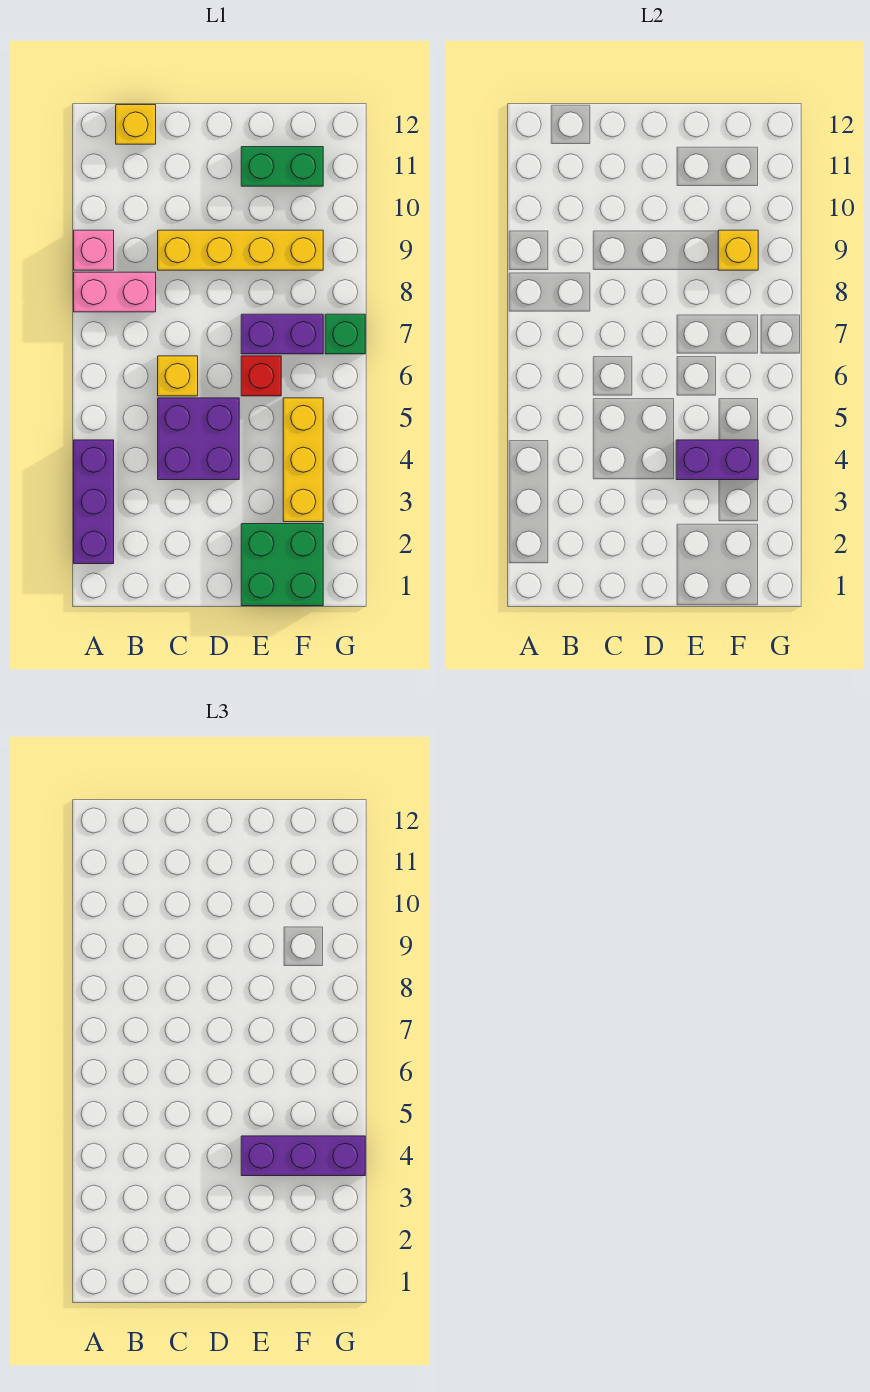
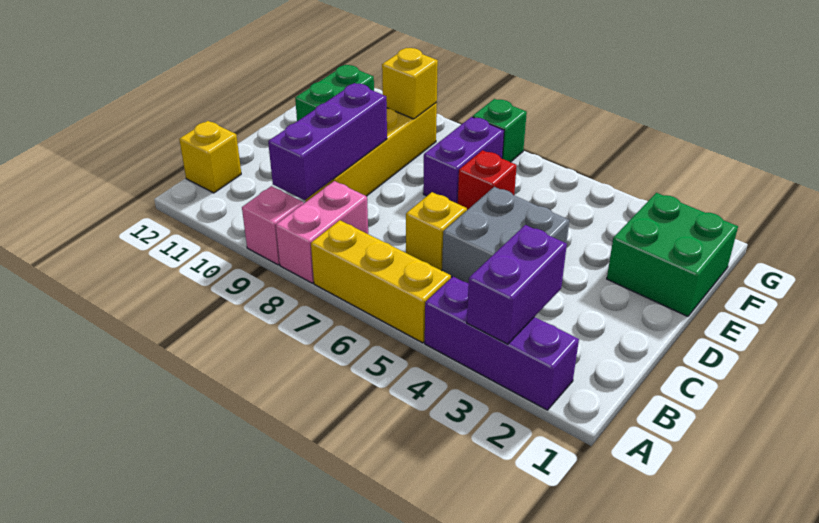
purple 2x2 brick [158,398,239,480] -> grey 2x2 brick [442,187,569,283]
purple 1x2 brick [676,440,758,480] -> purple 1x2 brick moved to [467,225,567,344]
purple 1x3 brick [241,1136,365,1176] -> purple 1x3 brick moved to [268,83,387,200]
yellow 1x3 brick [283,398,323,522] -> yellow 1x3 brick moved to [311,220,451,343]

